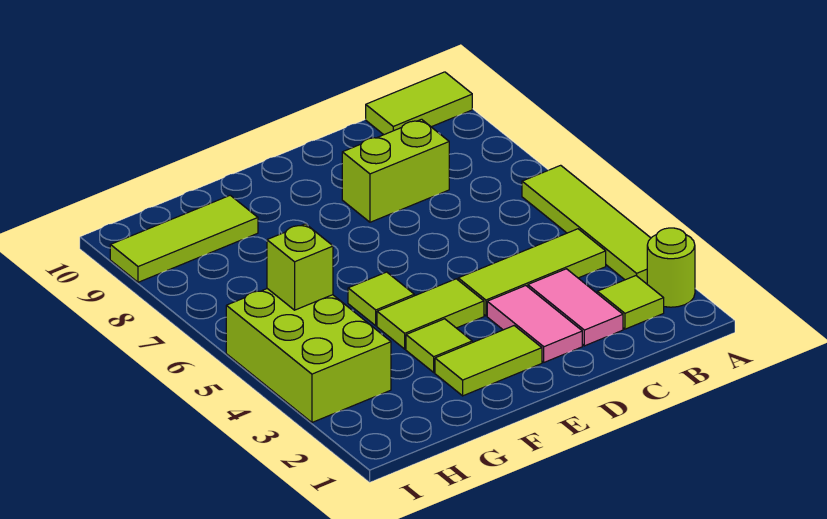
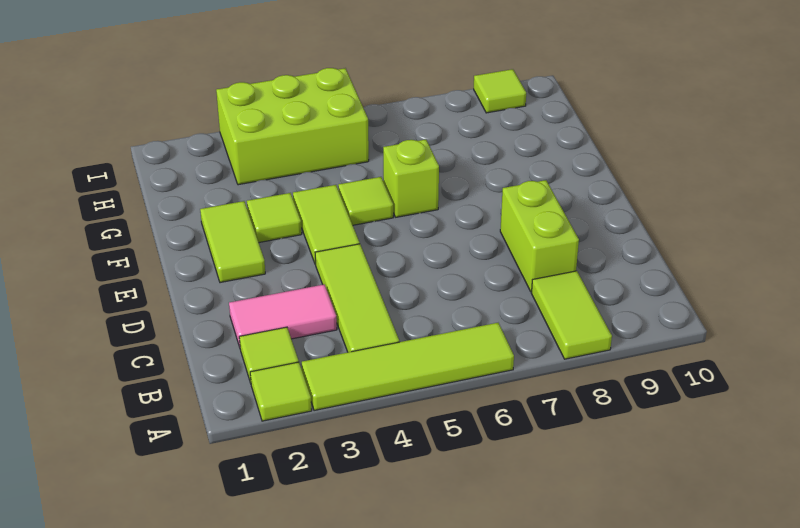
lime 1x1 round brick [647,228,695,307] -> lime 1x1 tile [250,362,312,421]
lime 1x2 tile [366,72,472,135] -> lime 1x2 tile moved to [532,271,612,359]
pink 1x2 tile [487,286,582,362] -> none
lime 1x3 tile [110,195,258,282] -> lime 1x1 tile [474,69,526,113]
lime 1x1 brick [267,224,333,310] -> lime 1x1 brick moved to [383,139,439,217]

